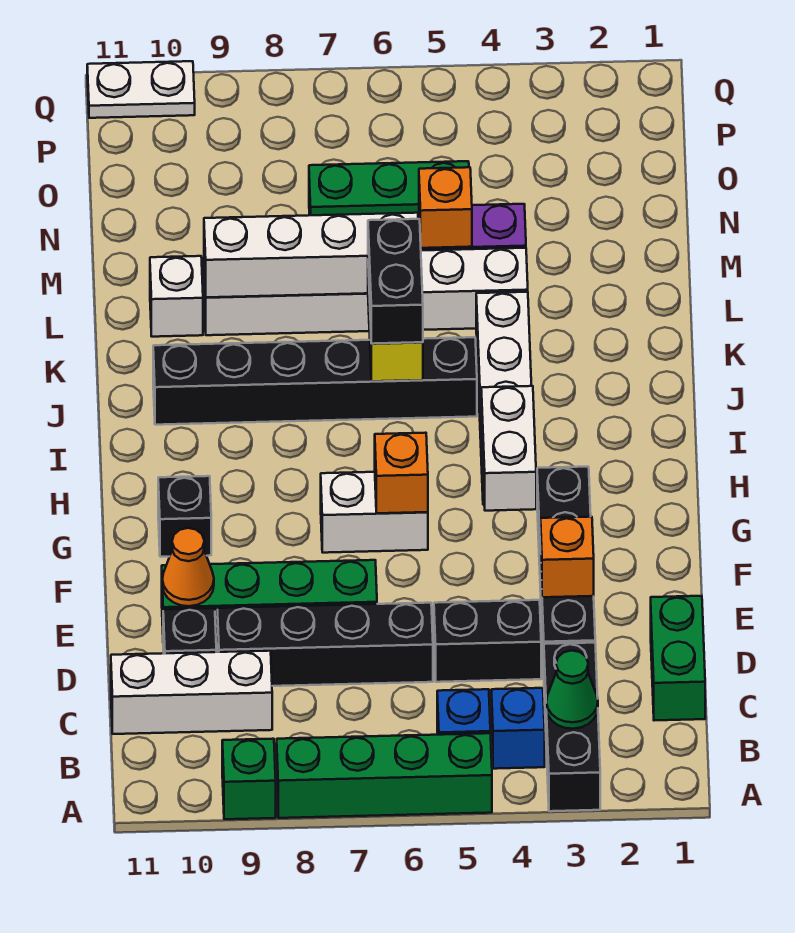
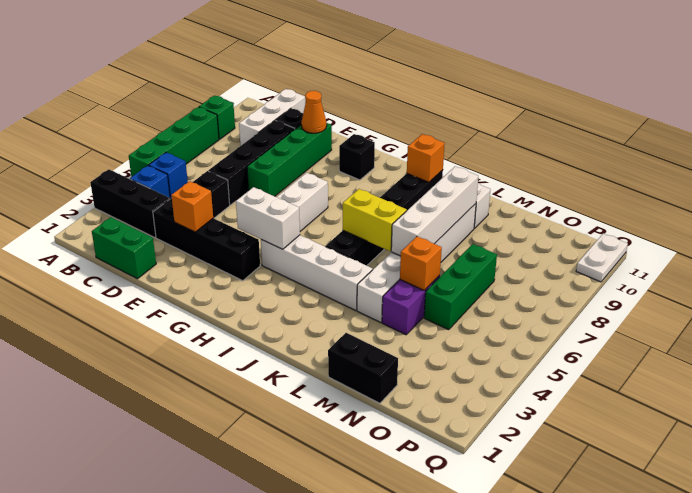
green 1x1 cone [546,650,598,729] -> none
orange 1x1 brick [375,433,428,513] -> orange 1x1 brick moved to [407,134,445,182]
black 1x2 brick [368,219,423,344] -> black 1x2 brick moved to [328,333,398,403]

